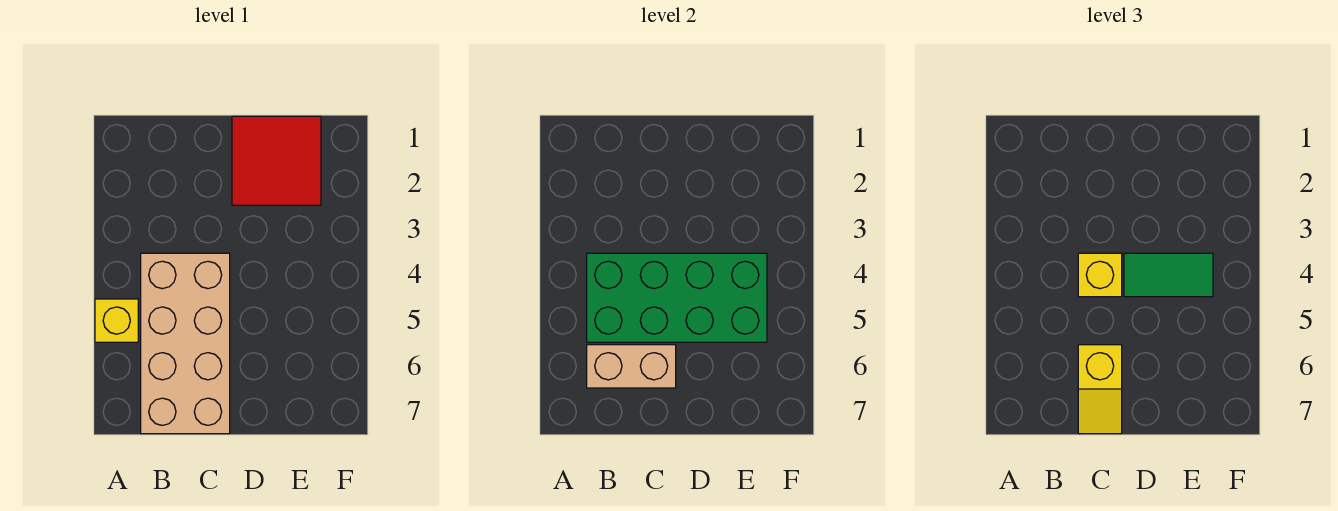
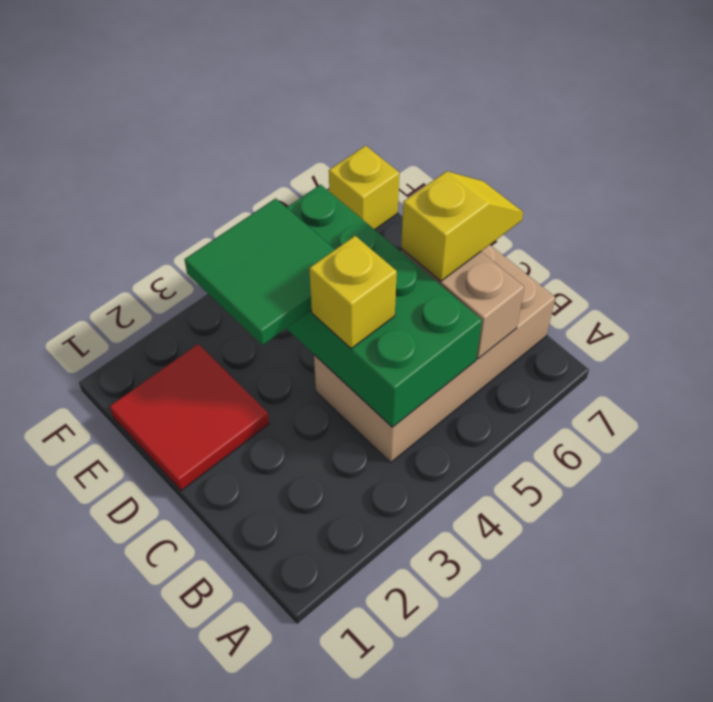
yellow 1x1 brick [95,299,138,342] -> yellow 1x1 brick moved to [329,146,399,230]
green 1x2 tile [1124,253,1213,297] -> green 2x2 tile [185,198,335,345]

